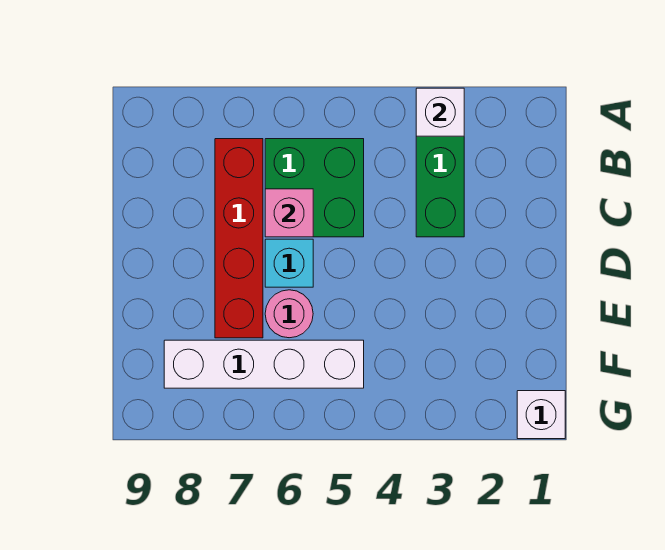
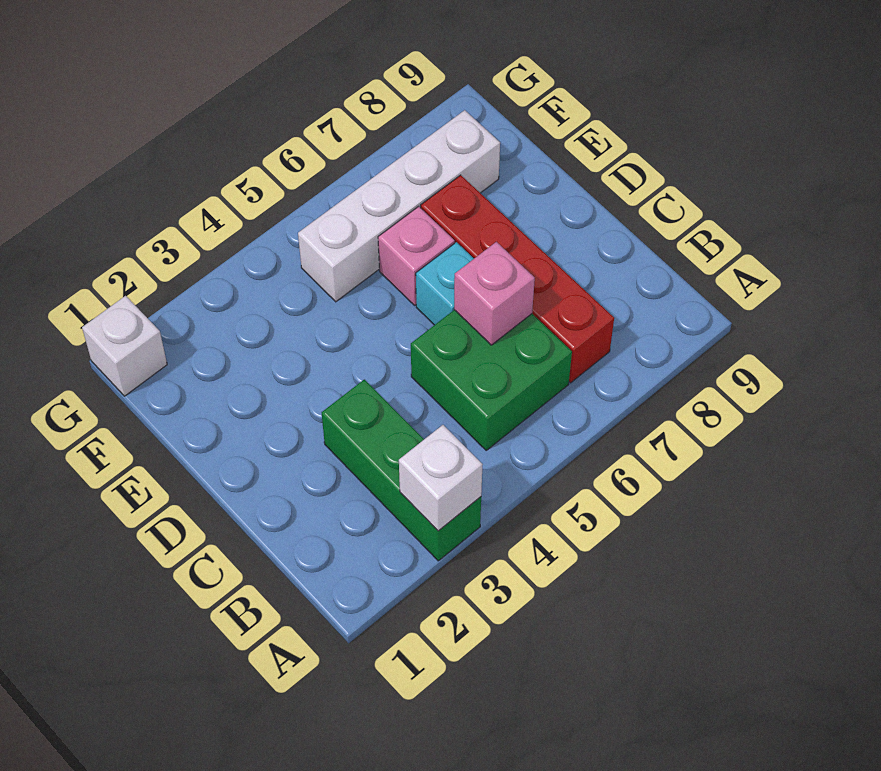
pink 1x1 round brick [265,290,313,338] -> pink 1x1 brick [378,206,455,305]

